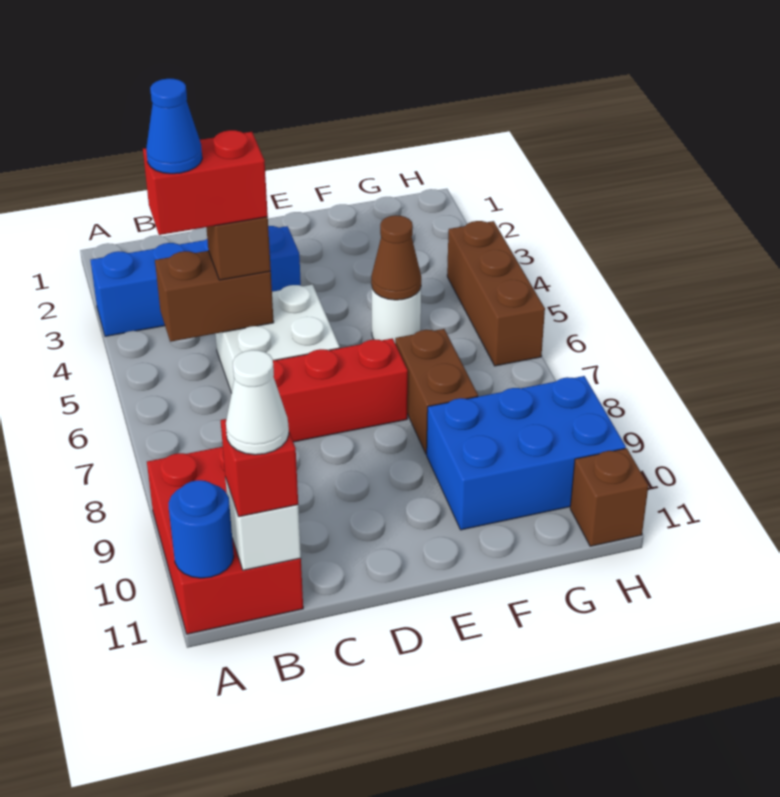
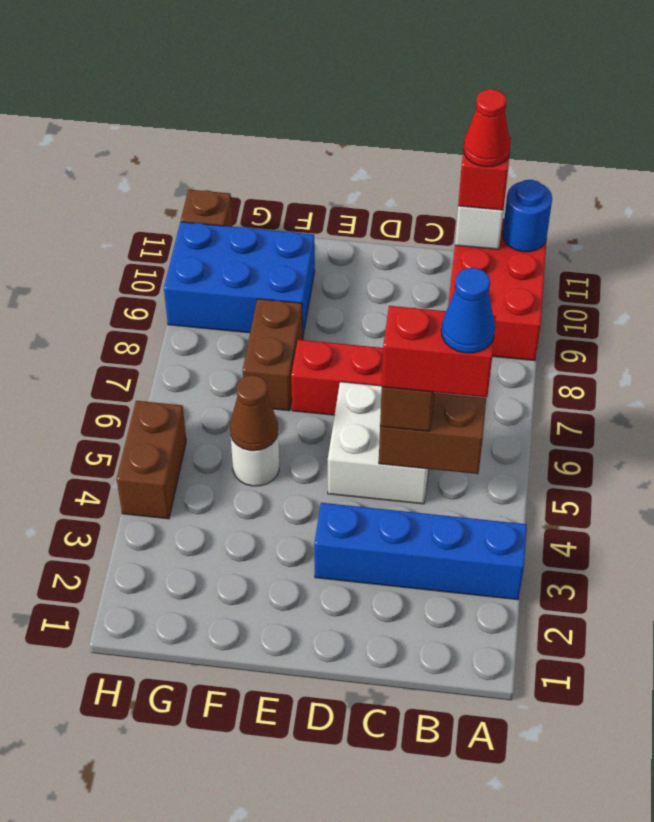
white 1x1 cone [226,350,289,455] -> red 1x1 cone [464,89,510,167]
brown 1x3 brick [447,221,545,366] -> brown 1x2 brick [117,401,186,519]

